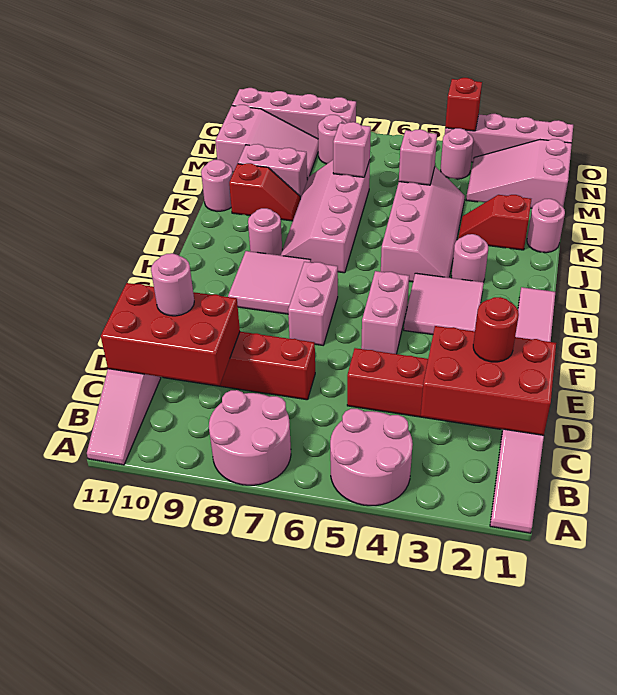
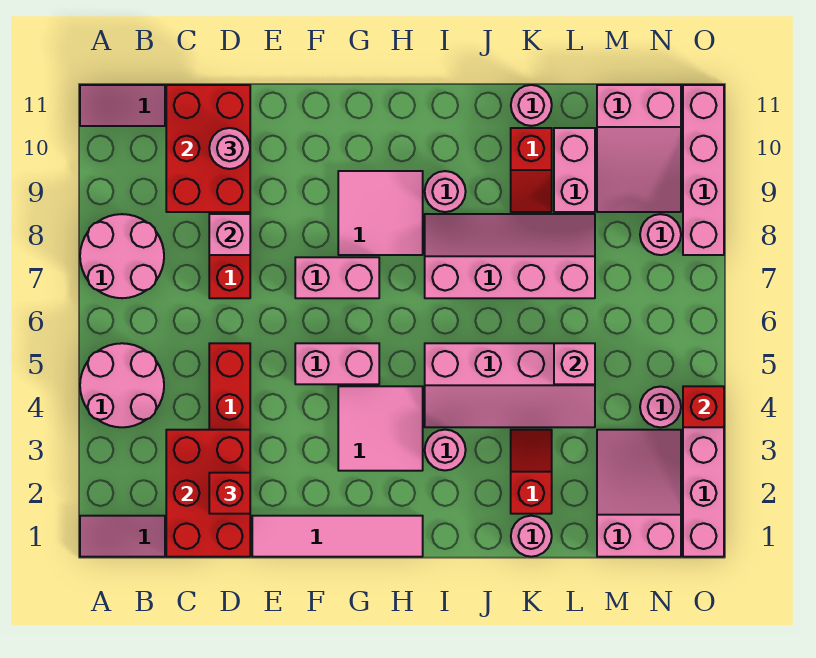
red 1x1 round brick [473,297,519,362] -> red 1x1 brick [209,473,250,514]
pink 1x1 brick [333,122,371,177] -> pink 1x1 brick moved to [209,214,250,255]

